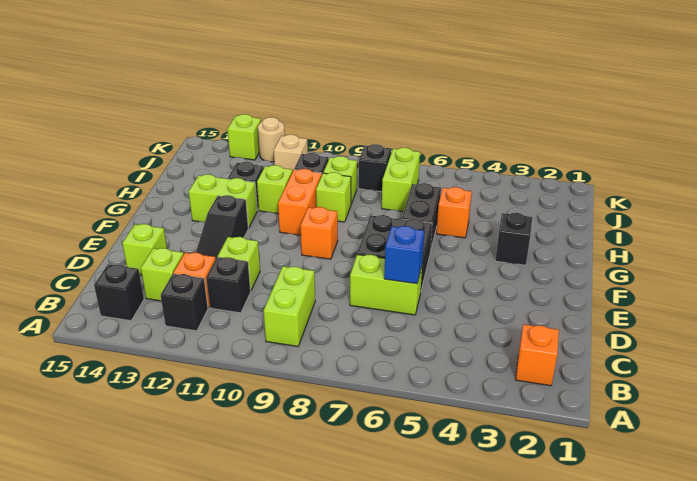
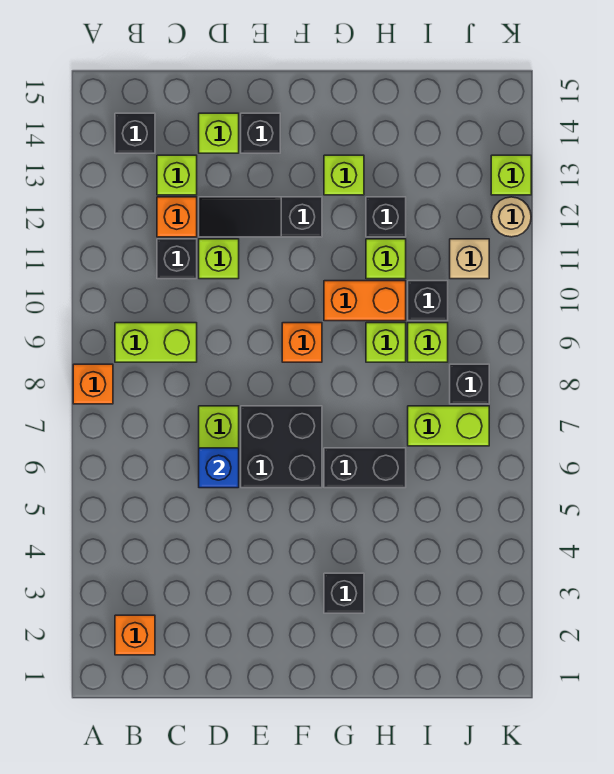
black 1x1 brick [161,274,208,331] -> black 1x1 brick moved to [241,113,280,153]
lime 1x2 brick [189,174,257,228] -> lime 1x1 brick [324,155,364,195]
orange 1x1 brick [436,187,472,238] -> orange 1x1 brick moved to [73,364,113,404]

